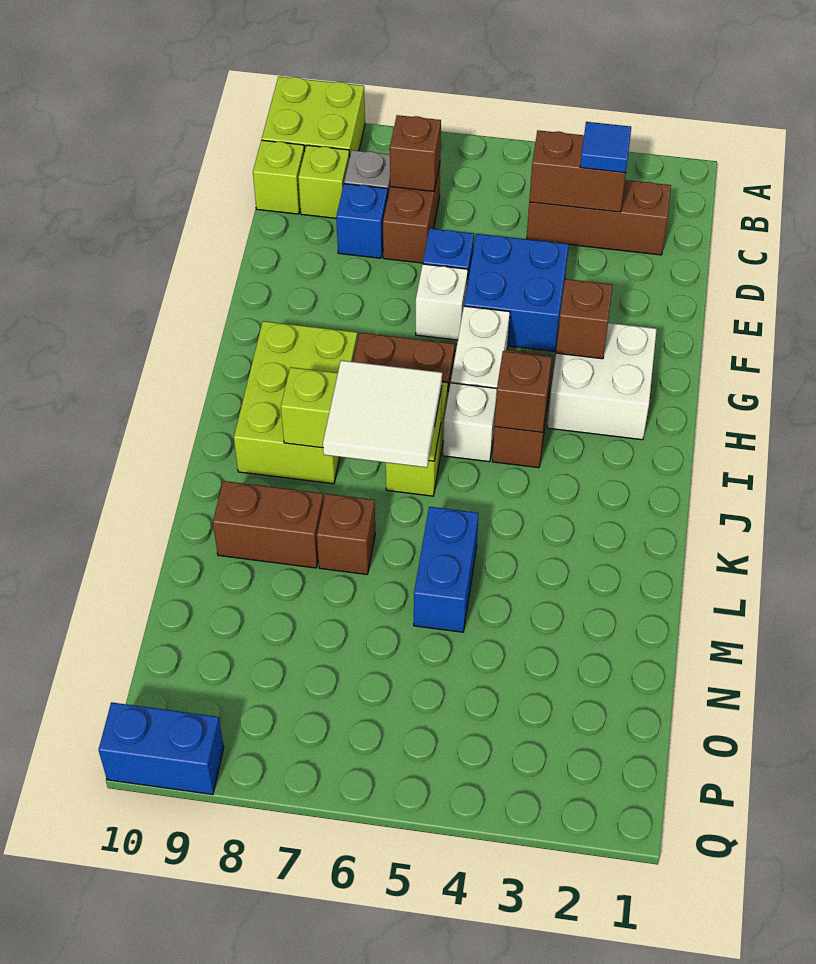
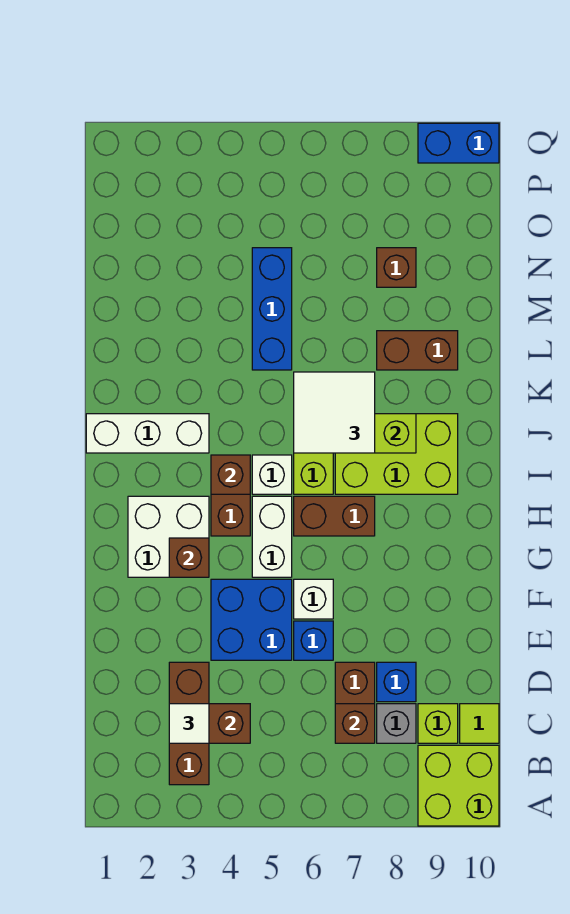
brown 1x3 brick [527,180,671,255] -> brown 1x3 brick turned to [169,662,209,785]
blue 1x1 tile [580,122,631,173] -> white 1x1 tile [169,704,209,743]
lime 1x1 brick [253,140,305,214] -> lime 1x1 tile [460,704,499,743]
lime 2x3 brick [234,321,357,484] -> lime 2x3 brick turned to [335,414,458,494]
none -> white 1x3 brick [86,414,209,453]
blue 1x2 brick [414,507,479,632] -> blue 1x3 brick [252,248,292,370]
brown 1x1 brick [317,494,375,574] -> brown 1x1 brick moved to [377,248,416,287]

